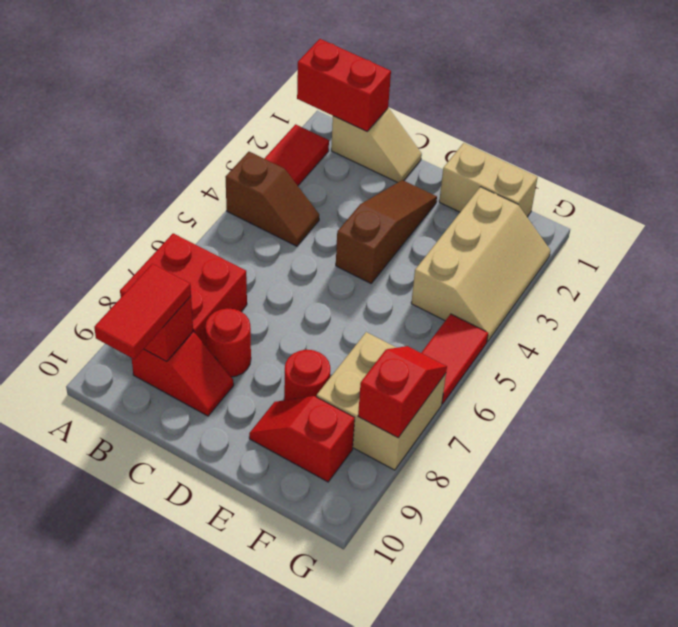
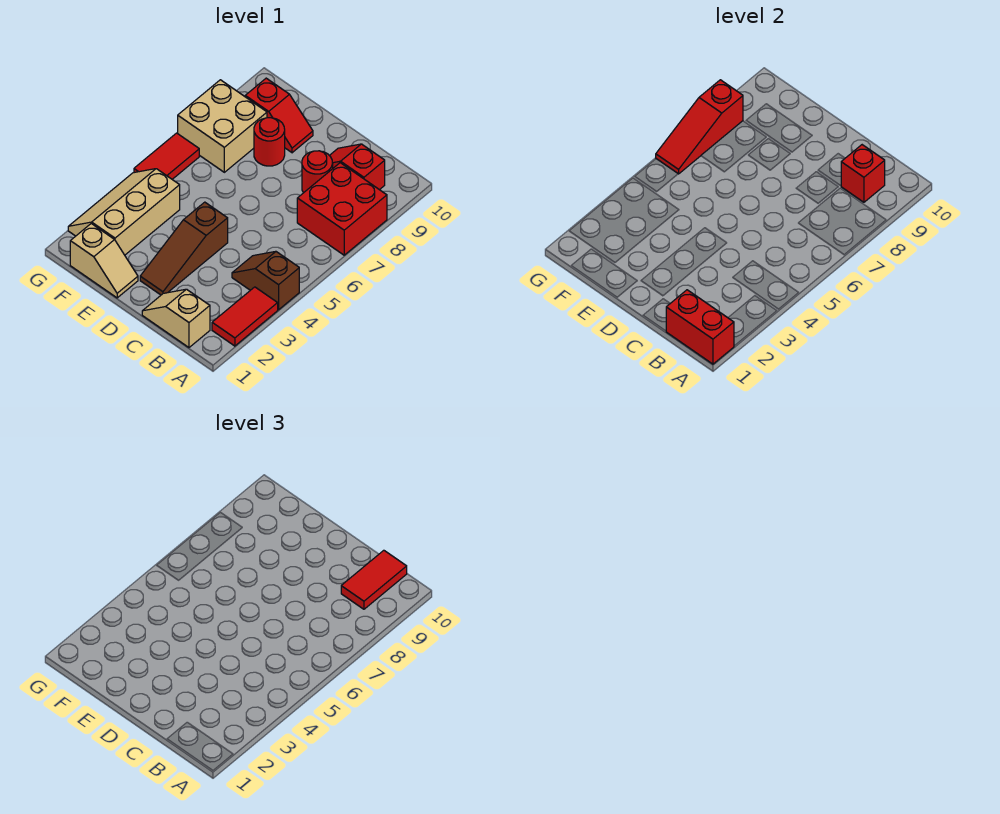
tan 1x2 brick [439,143,538,217] -> tan 1x2 slope [70,224,138,298]
red 1x2 slope [358,346,447,438] -> red 1x3 slope [656,80,743,174]

